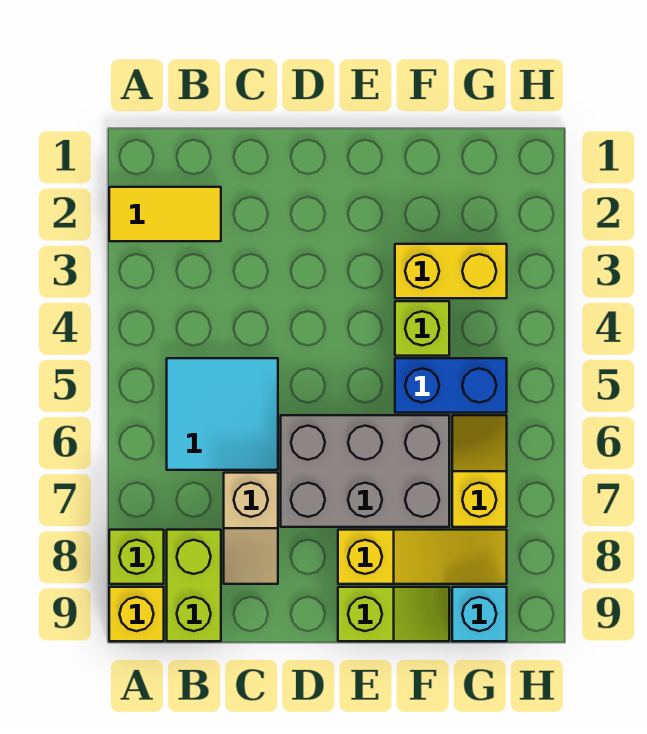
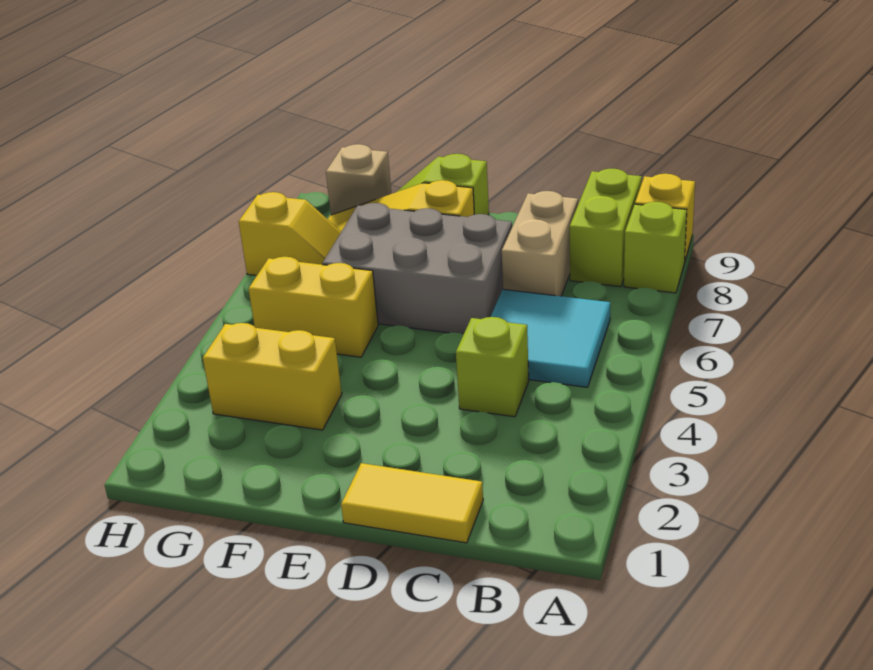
yellow 1x2 tile [109,187,221,241] -> yellow 1x2 tile moved to [341,463,483,543]
tan 1x2 slope [224,473,278,584] -> tan 1x2 brick [502,191,578,296]
lime 1x1 brick [395,301,449,356] -> lime 1x1 brick moved to [456,317,529,417]
blue 1x2 brick [395,358,507,413] -> yellow 1x2 brick [249,257,378,357]
yellow 1x2 slope [452,415,507,527] -> yellow 1x2 slope turned to [239,192,341,275]
cyan 1x1 brick [452,587,507,641] -> tan 1x1 brick [326,144,391,215]

